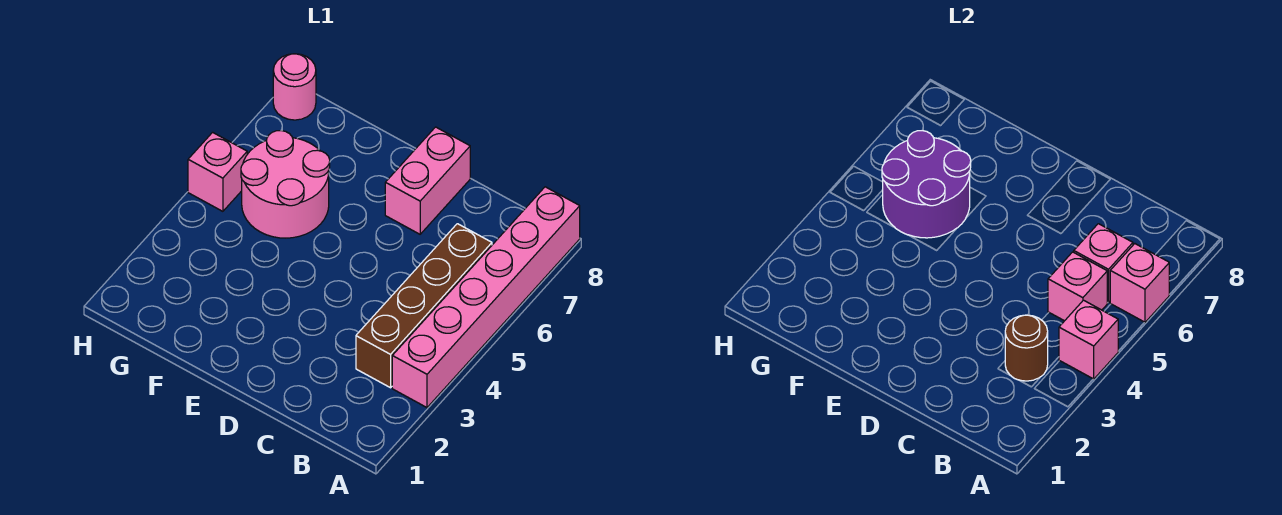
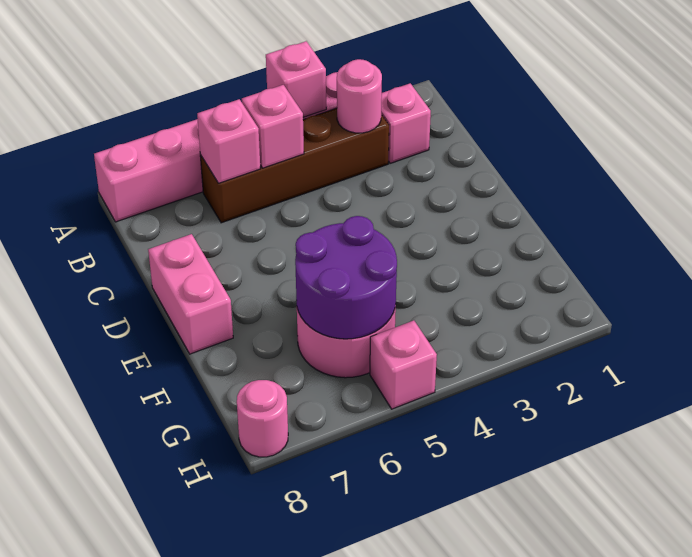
pink 1x1 brick [1110,244,1169,322] -> pink 1x1 brick moved to [381,83,431,163]
brown 1x1 round brick [1005,315,1048,381] -> pink 1x1 round brick [337,59,382,133]
pink 1x2 brick [385,127,470,234] -> pink 1x2 brick turned to [148,234,233,354]

